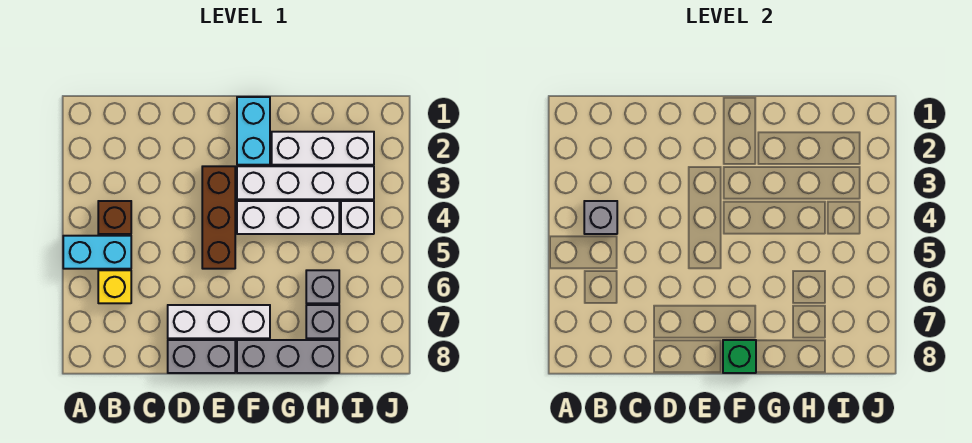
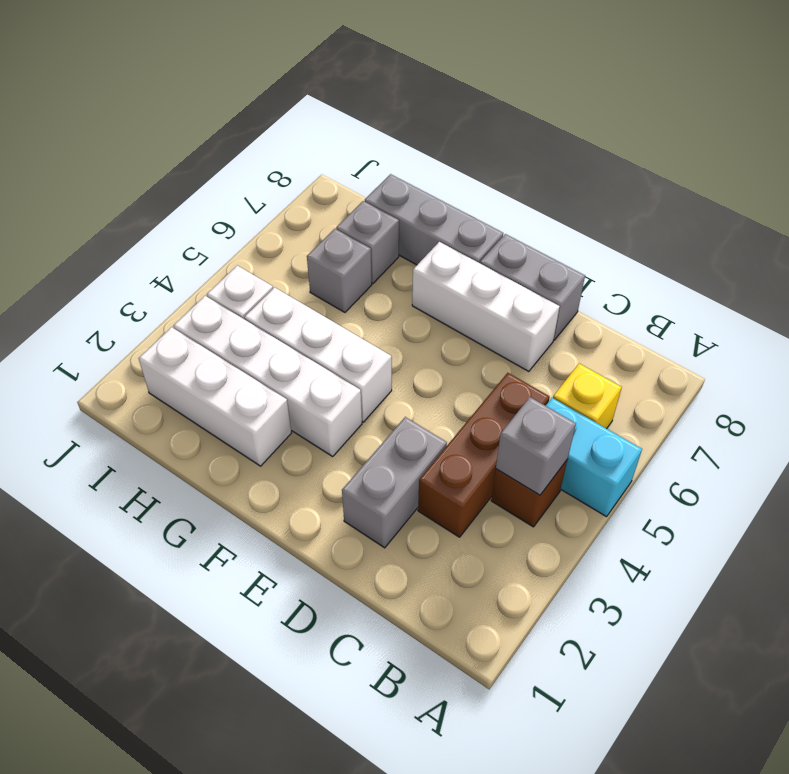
none -> grey 1x2 brick [342,417,447,548]
brown 1x3 brick [202,166,235,269] -> brown 1x3 brick moved to [418,373,550,537]
cyan 1x2 brick [237,97,270,165] -> none
green 1x1 brick [723,340,756,373] -> none

